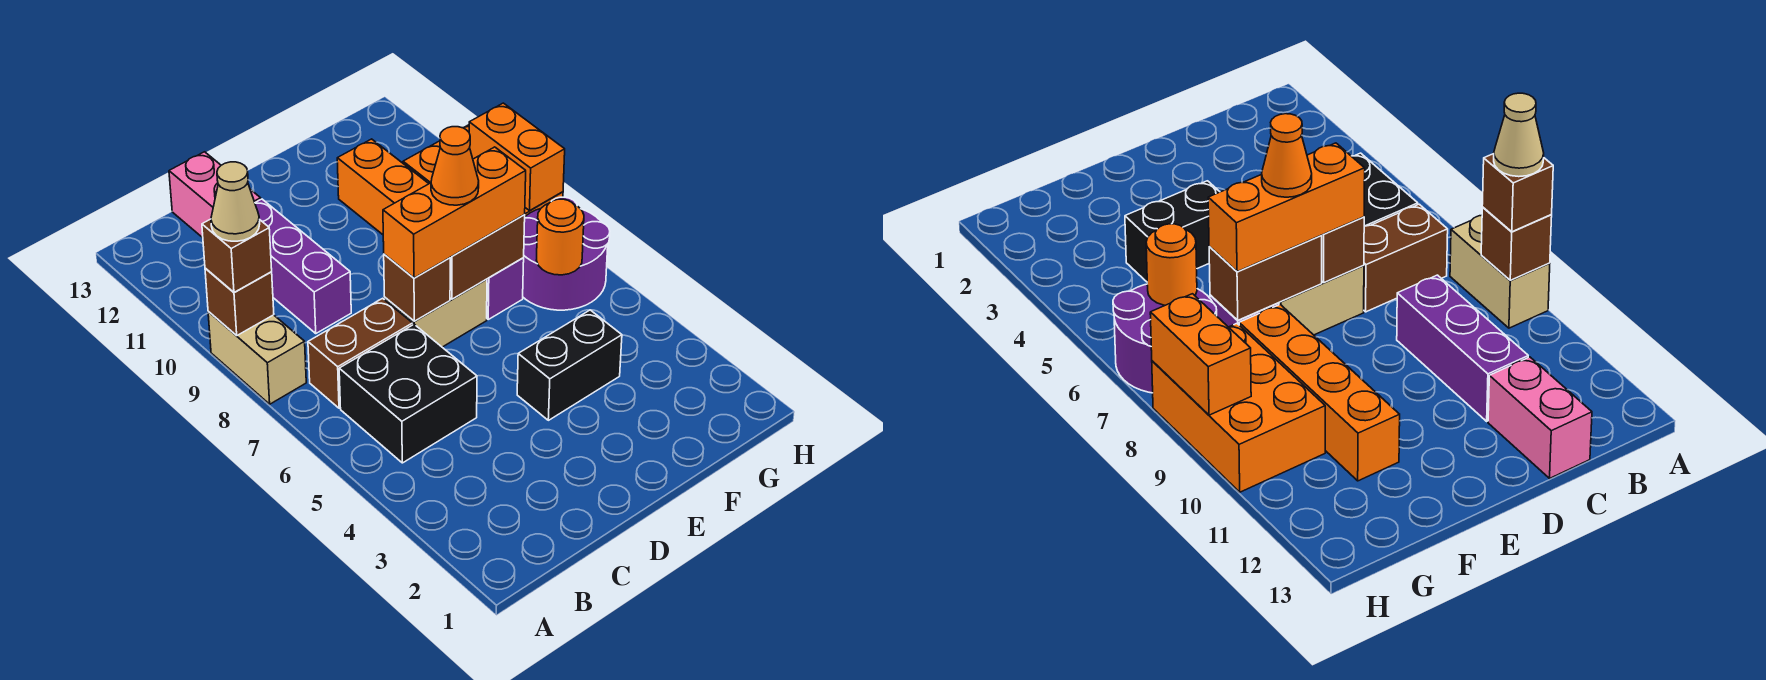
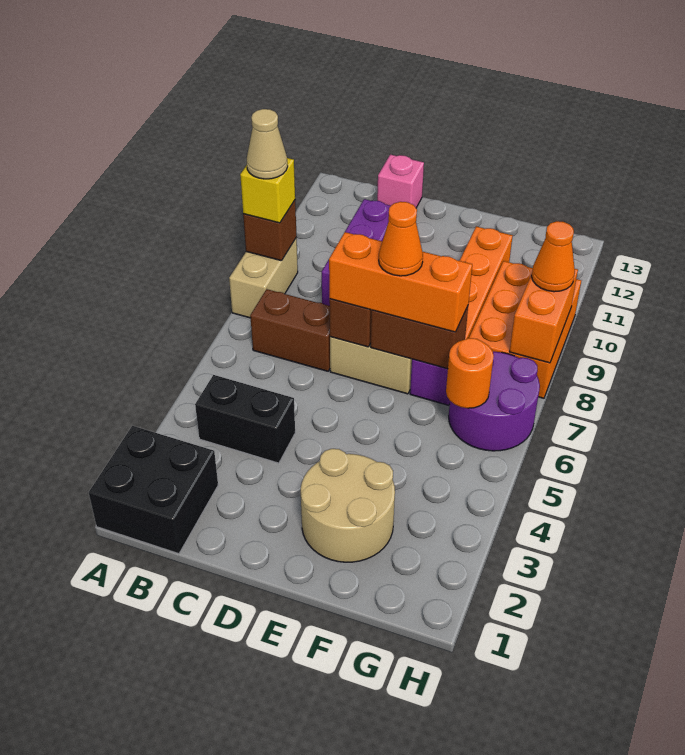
brown 1x1 brick [202,219,272,293] -> yellow 1x1 brick [240,158,295,223]
black 2x2 brick [339,324,477,463] -> black 2x2 brick moved to [89,426,218,554]
pink 1x2 brick [169,152,261,238] -> pink 1x1 brick [377,154,424,208]
none -> tan 2x2 round brick [301,449,395,562]
black 1x2 brick [517,310,622,420] -> black 1x2 brick moved to [195,375,295,463]
none -> orange 1x1 cone [532,221,575,292]

